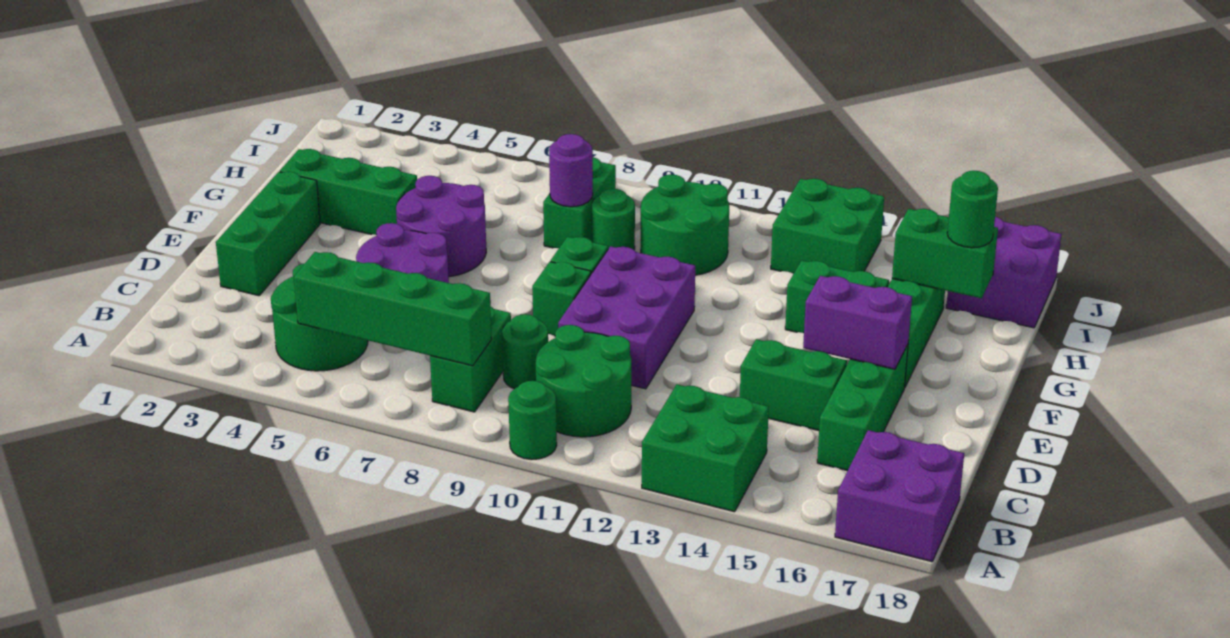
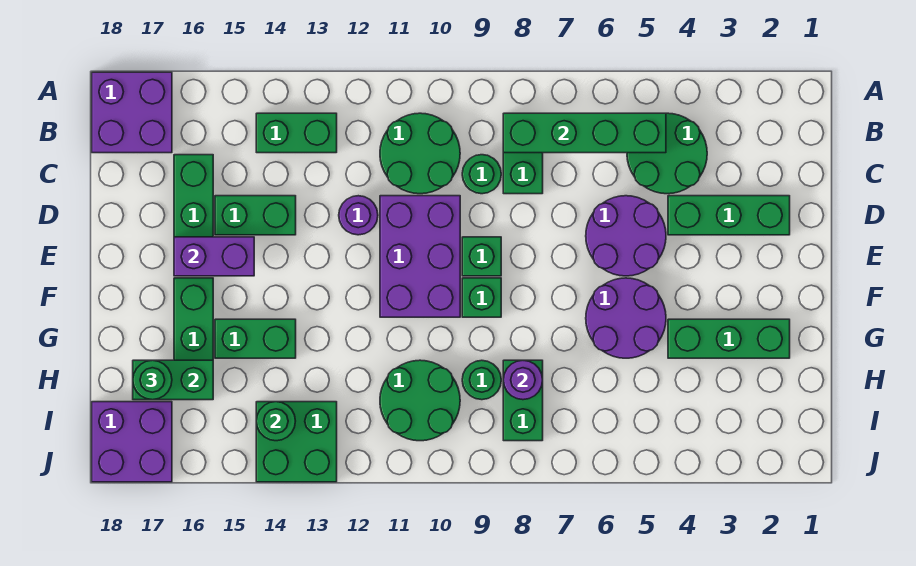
green 1x1 round brick [508,381,557,460] -> green 1x1 round brick moved to [256,402,295,441]
green 2x2 brick [642,384,769,512] -> green 1x2 brick [256,113,337,153]
green 1x3 brick [216,172,320,296] -> green 1x3 brick turned to [668,196,790,235]
none -> purple 1x1 round brick [339,196,378,235]

